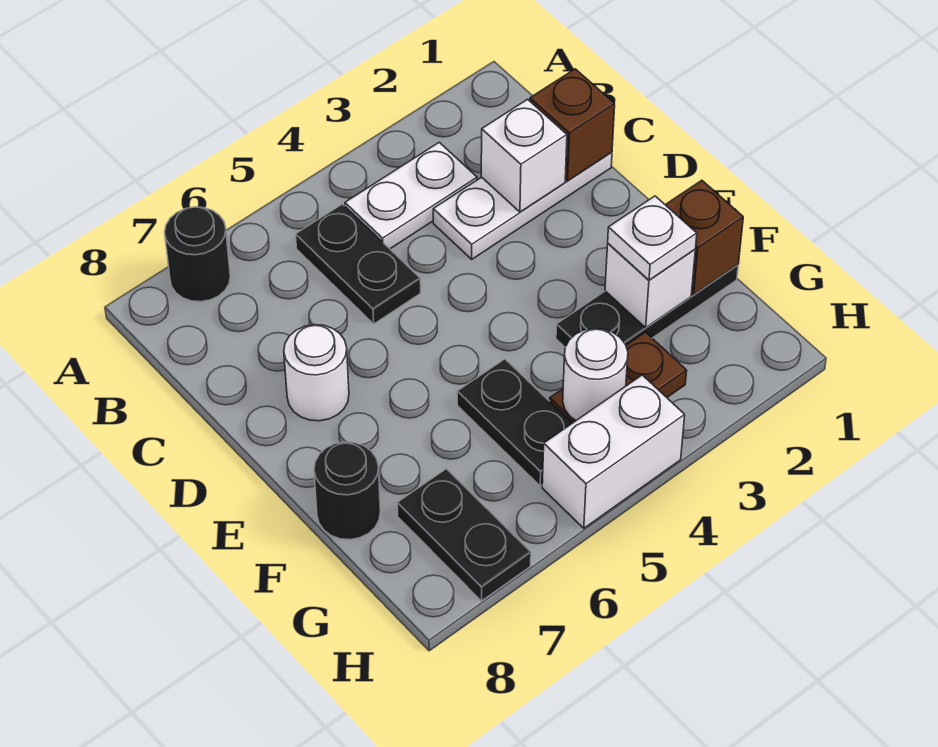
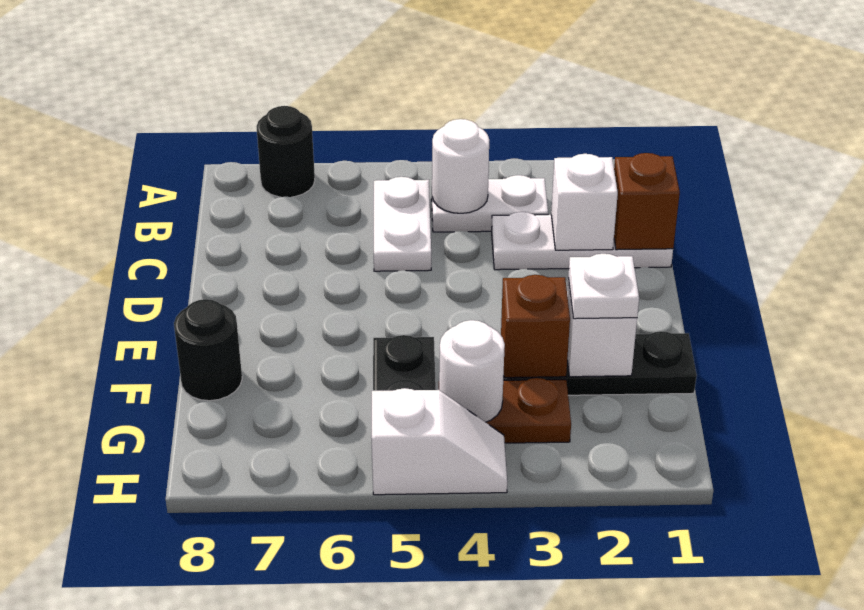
black 1x2 plate [296,204,421,324] -> white 1x2 plate [374,177,431,271]
white 1x1 round brick [284,325,349,421] -> white 1x1 round brick moved to [432,119,489,213]
brown 1x1 brick [666,180,743,295] -> brown 1x1 brick moved to [501,275,570,378]
black 1x2 plate [397,469,531,601] -> none
white 1x2 brick [542,375,685,528] -> white 1x2 slope [371,388,507,495]

